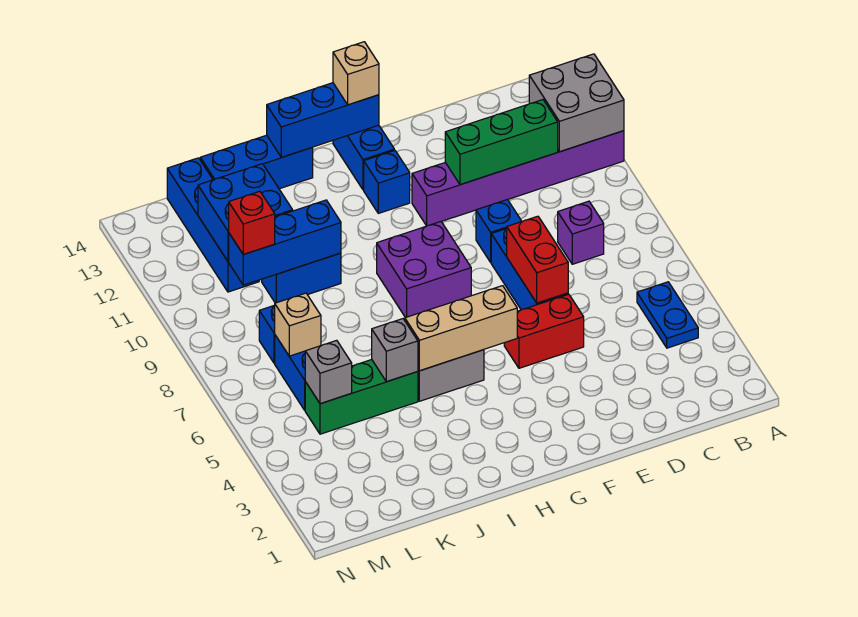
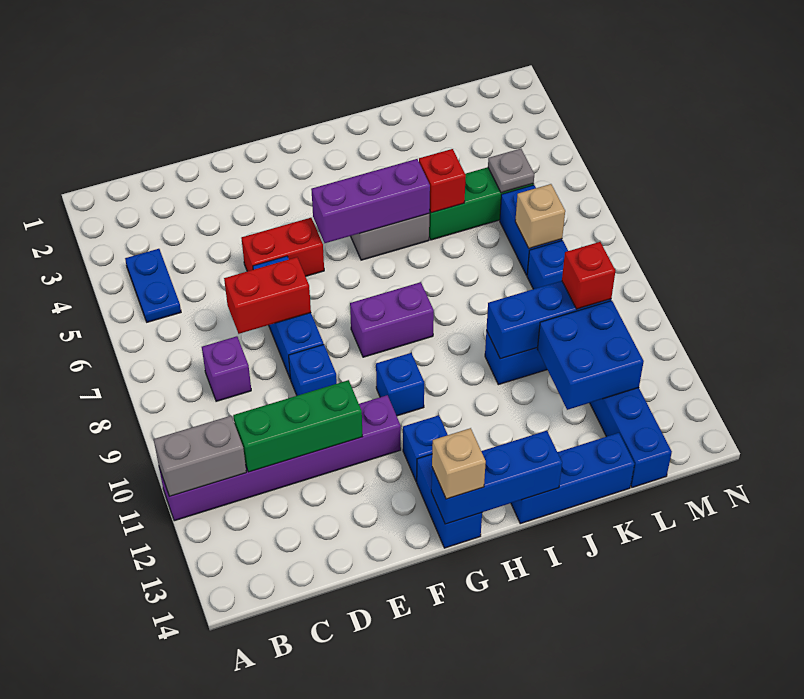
grey 2x2 brick [529,54,624,152] -> grey 1x2 brick [154,416,246,496]
red 1x2 brick [507,216,568,303] -> red 1x2 brick turned to [224,257,311,334]
tan 1x3 brick [405,286,517,371] -> purple 1x3 brick [311,159,430,243]
purple 2x2 brick [377,222,471,318] -> purple 1x2 brick [350,282,434,357]
none -> blue 1x1 brick [376,353,424,416]
grey 1x1 brick [372,319,418,382] -> red 1x1 brick [419,149,466,213]
grey 1x1 brick [305,340,352,404] -> grey 1x1 plate [488,149,534,193]

